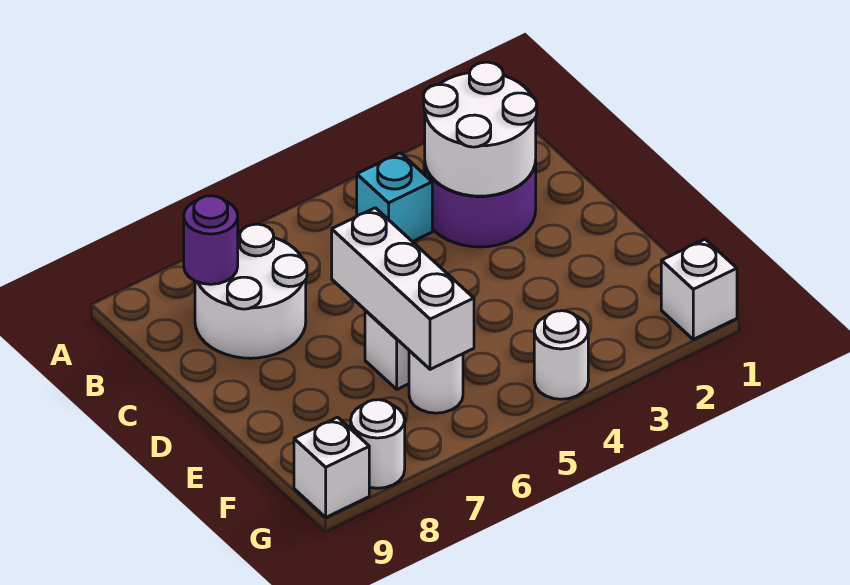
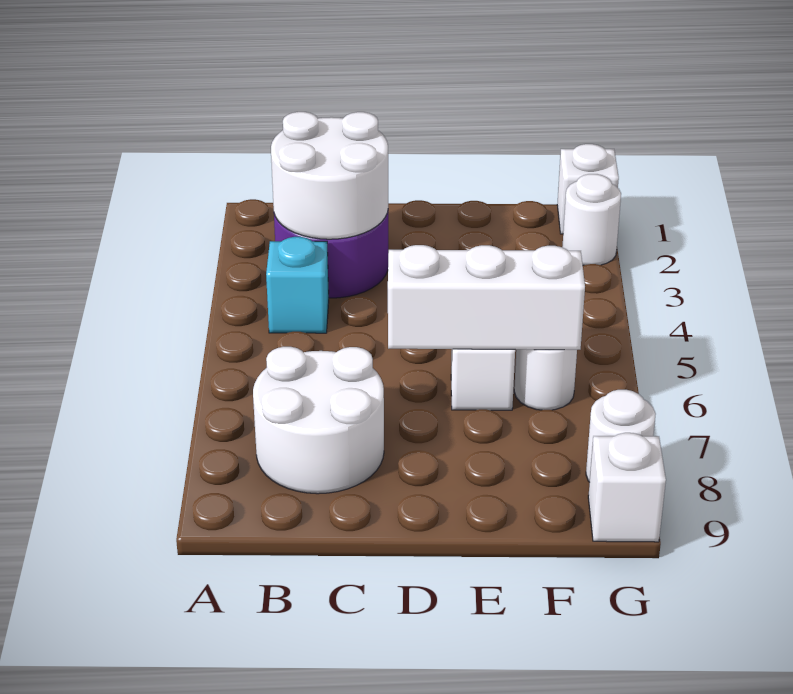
purple 1x1 round brick [184,196,238,284] -> none
white 1x1 round brick [534,311,588,399] -> white 1x1 round brick moved to [562,174,621,265]

